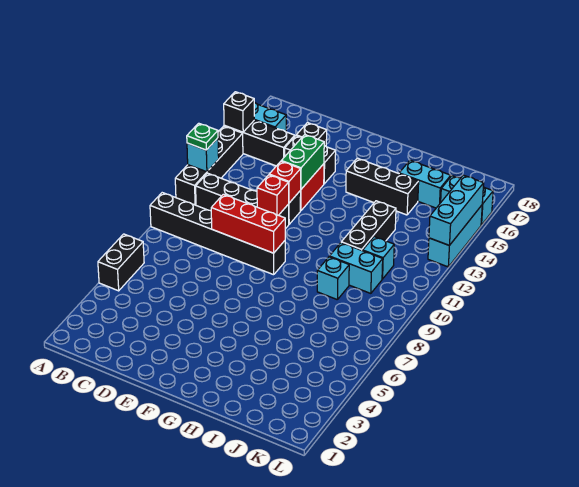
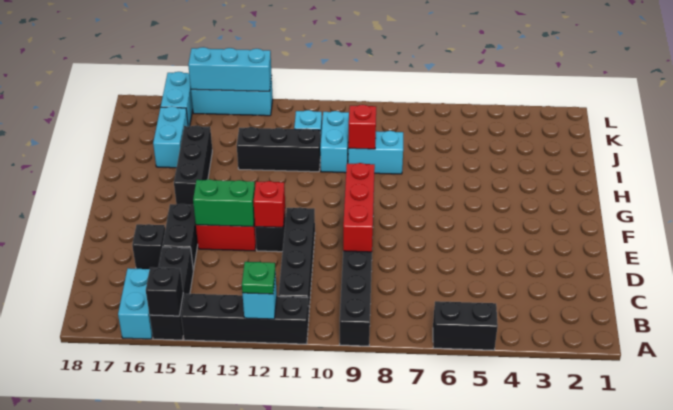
red 1x1 brick [257,175,289,215] -> red 1x1 brick moved to [348,105,376,149]
cyan 1x1 brick [317,257,349,300] -> cyan 1x2 brick [348,131,403,174]

